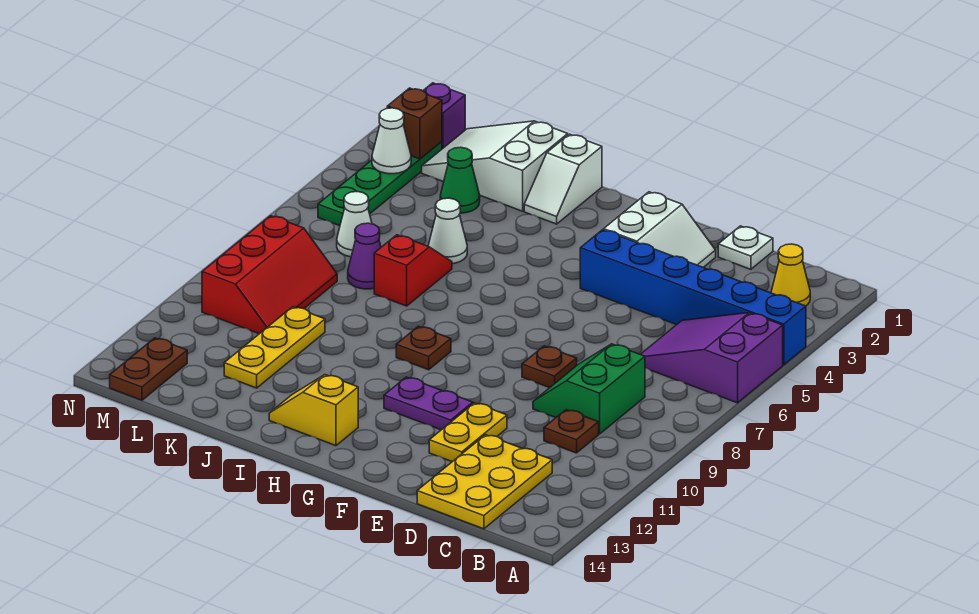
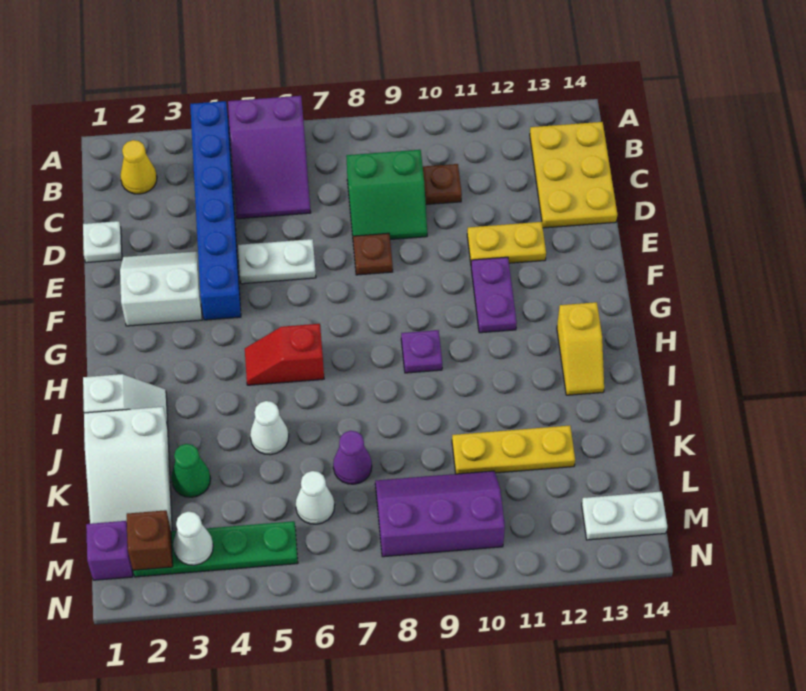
yellow 2x3 plate [417,435,552,529] -> yellow 2x3 plate turned to [530,122,617,228]
none -> white 1x2 plate [238,239,316,284]
brown 1x1 plate [396,326,451,370] -> purple 1x1 plate [401,330,442,373]
red 1x2 slope [374,235,452,306] -> red 1x2 slope moved to [245,324,324,385]
red 2x3 slope [202,216,337,334] -> purple 2x3 slope [375,471,505,557]
brown 1x2 plate [110,338,187,400] -> white 1x2 plate [582,492,667,540]

